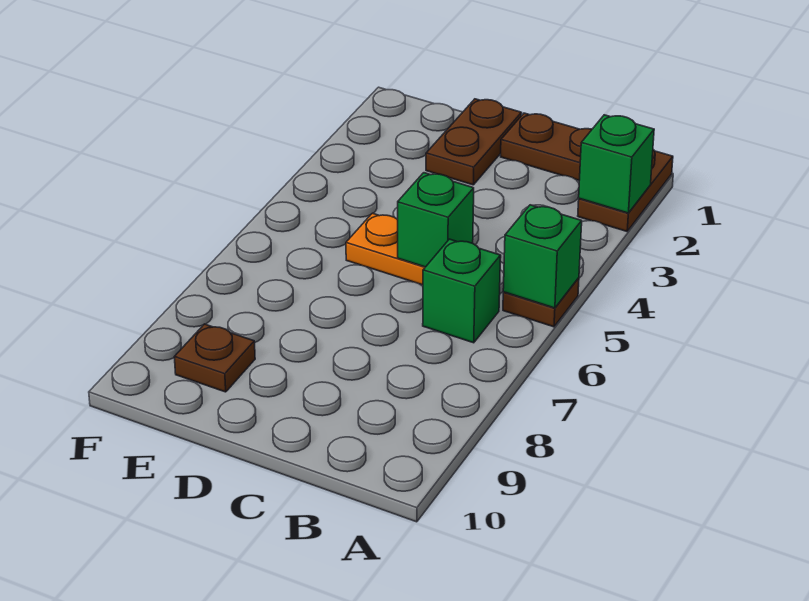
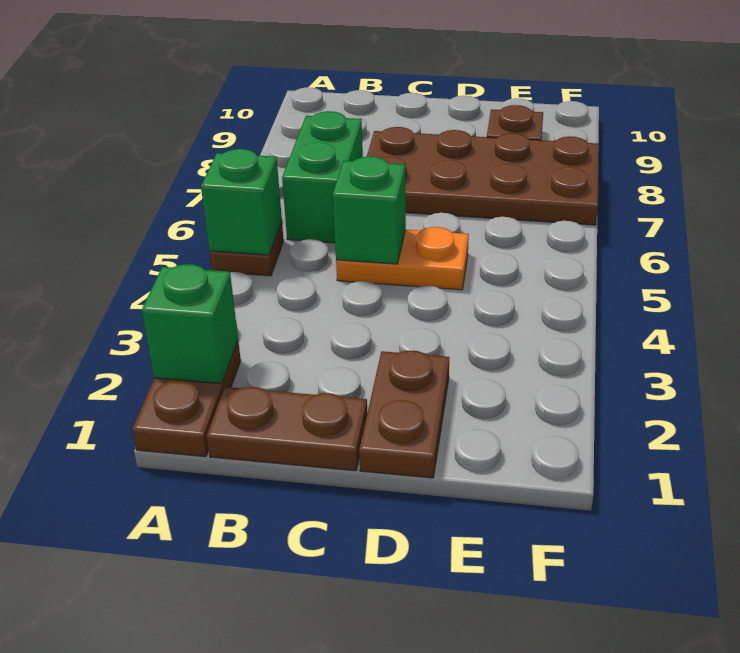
green 1x1 brick [423,239,501,343] -> green 1x2 brick [282,111,363,243]
none -> brown 2x4 plate [367,127,599,225]

